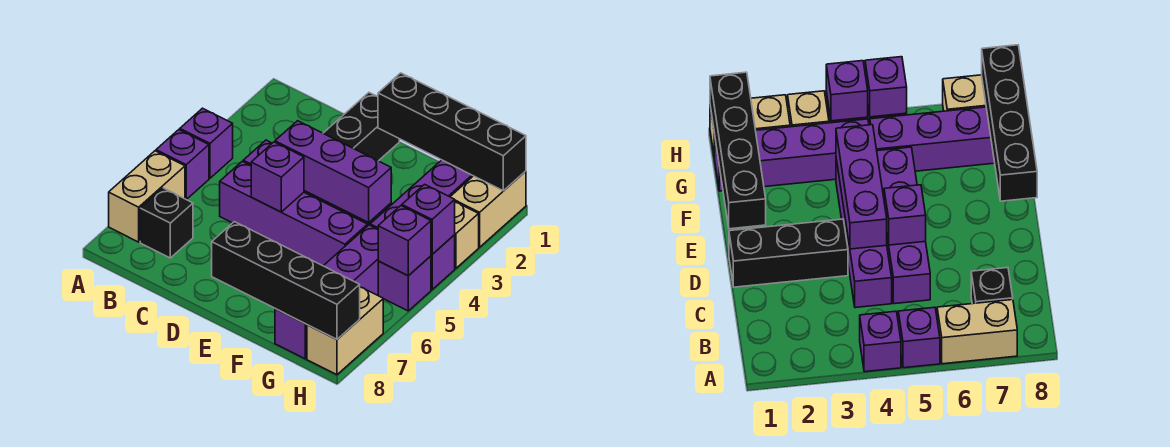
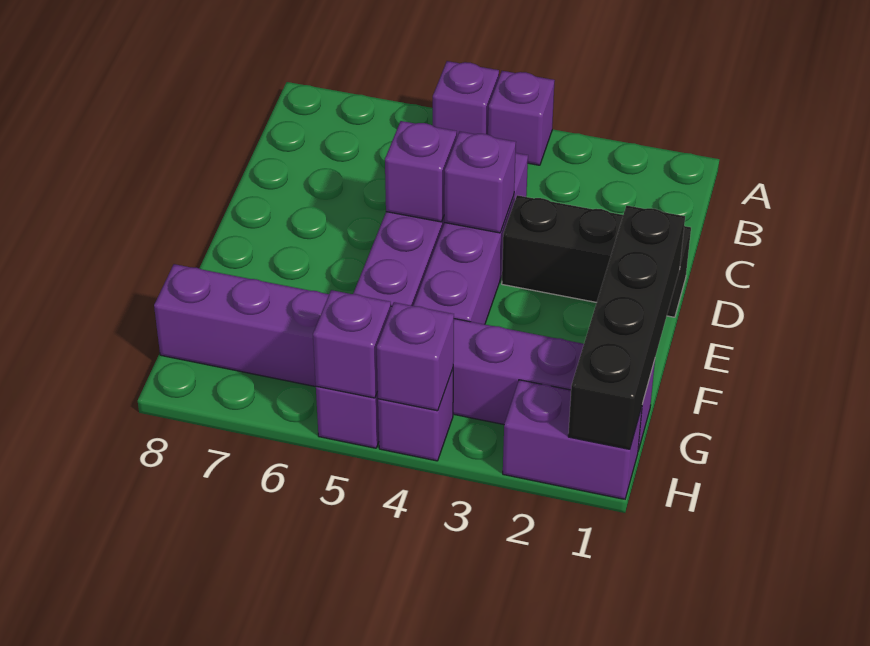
tan 1x2 brick [109,151,185,242] -> none
black 1x1 brick [140,188,193,258] -> none
purple 1x3 brick [275,121,391,223] -> purple 1x1 brick [444,132,516,233]
black 1x4 brick [212,222,360,339] -> none
tan 1x2 brick [450,171,526,247] -> purple 1x2 brick [503,380,642,499]
tan 1x1 brick [455,202,479,268] -> none
tan 1x2 brick [307,287,383,375] -> none

